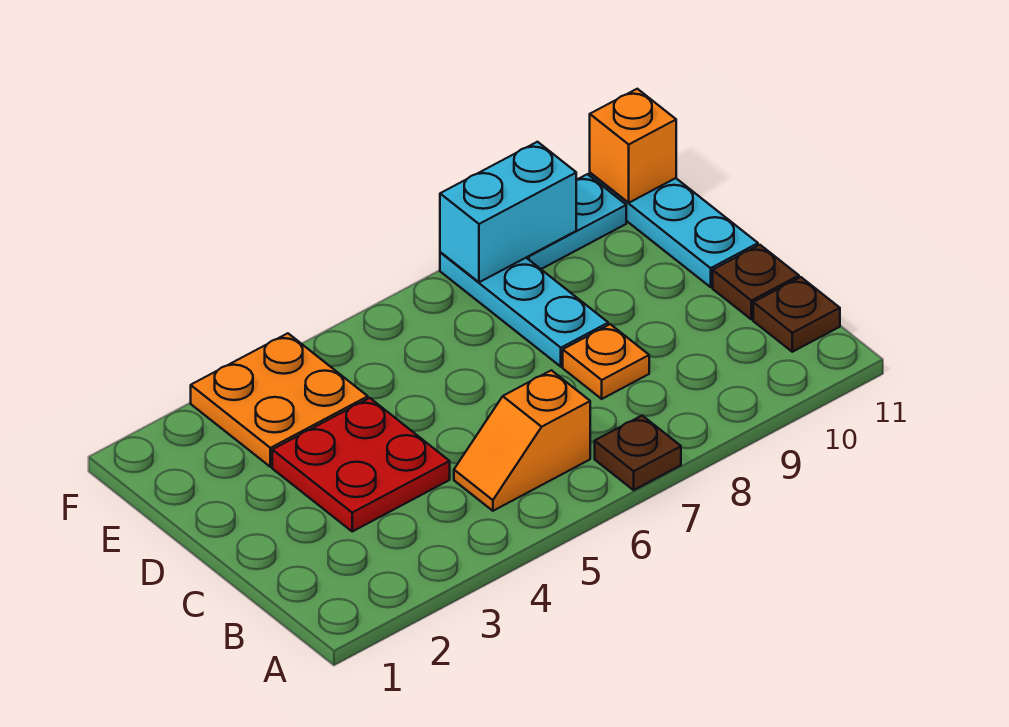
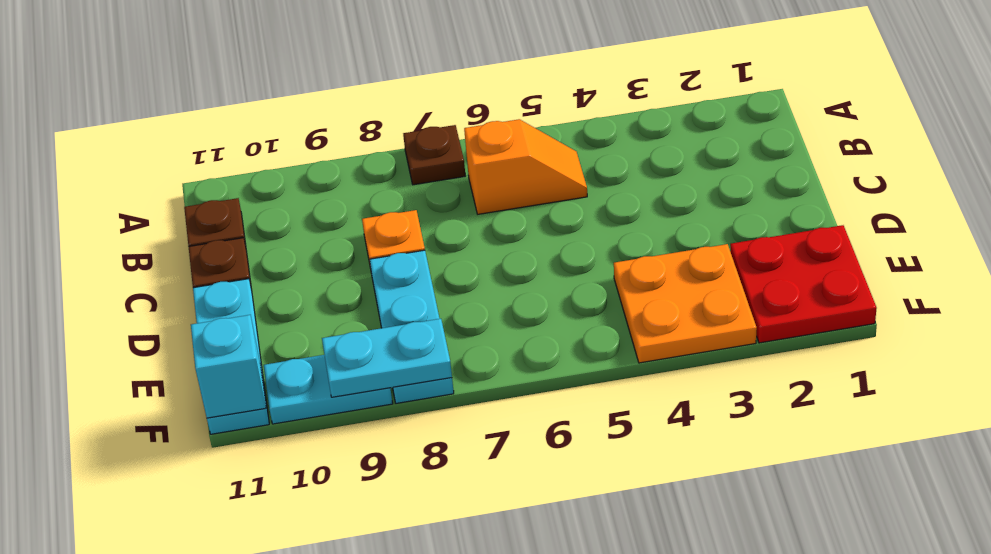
red 2x2 plate [272,398,450,531] -> red 2x2 plate moved to [730,225,877,343]
cyan 1x2 brick [440,142,576,282] -> cyan 1x2 plate [322,319,452,397]
orange 1x1 brick [590,89,676,203] -> cyan 1x1 brick [191,315,266,418]

